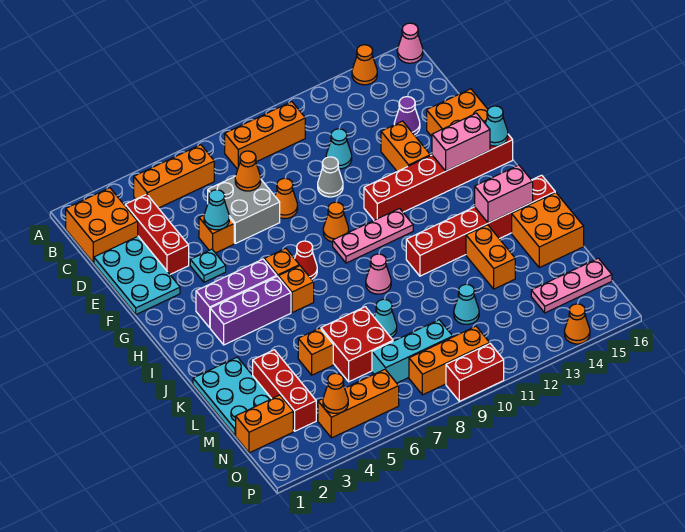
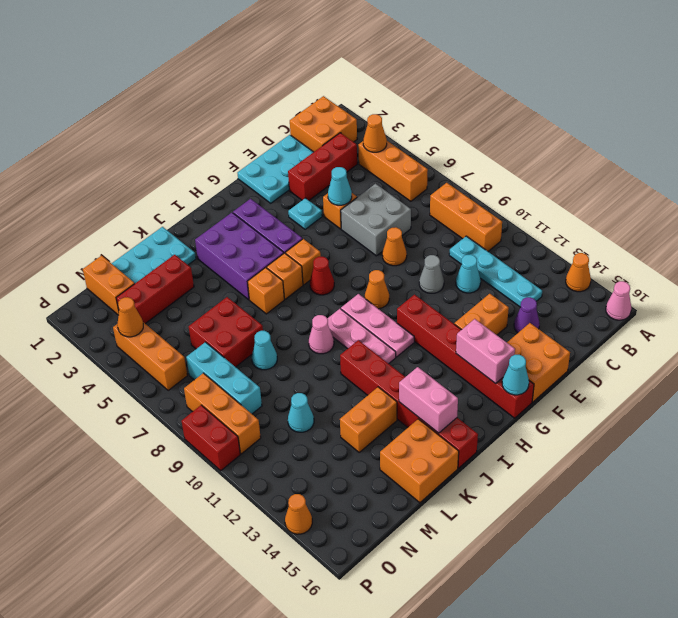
none -> cyan 1x4 plate [449,236,542,307]
orange 1x1 cone [235,151,261,191] -> orange 1x1 cone moved to [363,114,387,152]
purple 1x3 brick [210,276,291,345] -> purple 2x3 brick [195,213,284,300]
orange 1x1 brick [298,328,333,375] -> orange 1x1 brick moved to [248,267,284,314]
pink 1x3 plate [531,258,612,313] -> pink 1x3 plate moved to [327,309,396,364]

